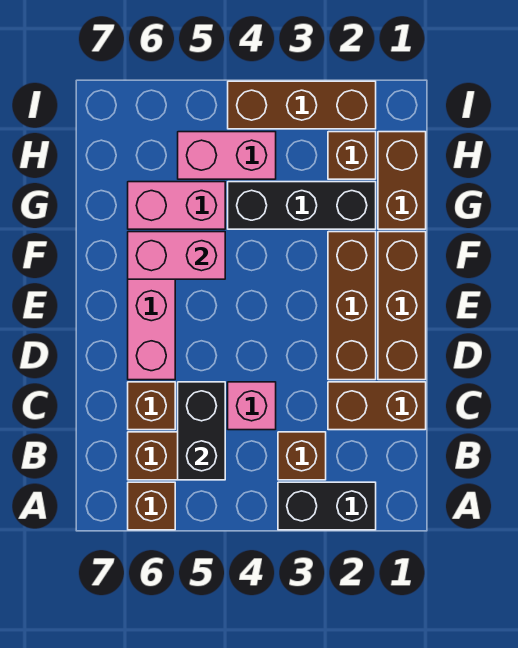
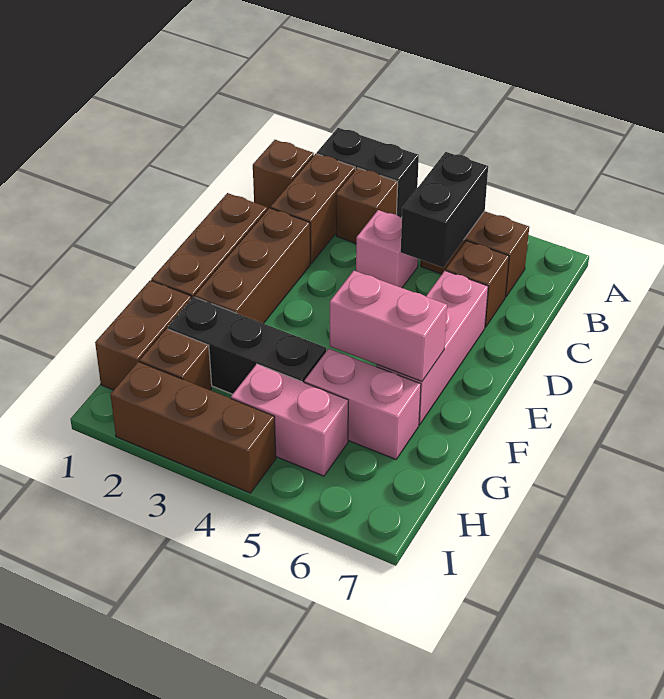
brown 1x1 brick [128,482,175,530] -> brown 1x1 brick moved to [253,140,314,210]
brown 1x2 brick [328,382,426,430] -> brown 1x2 brick turned to [270,154,355,263]

